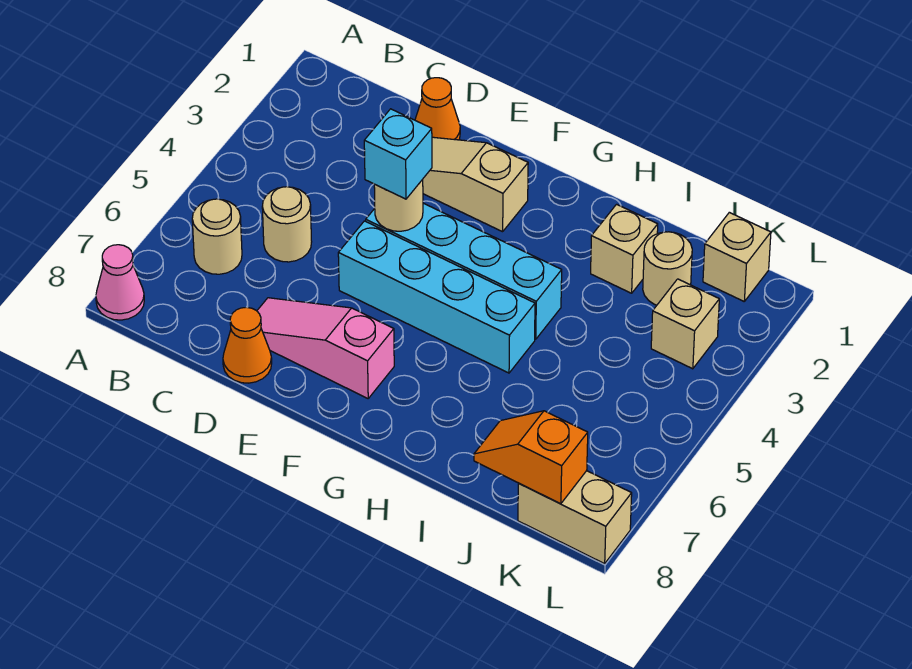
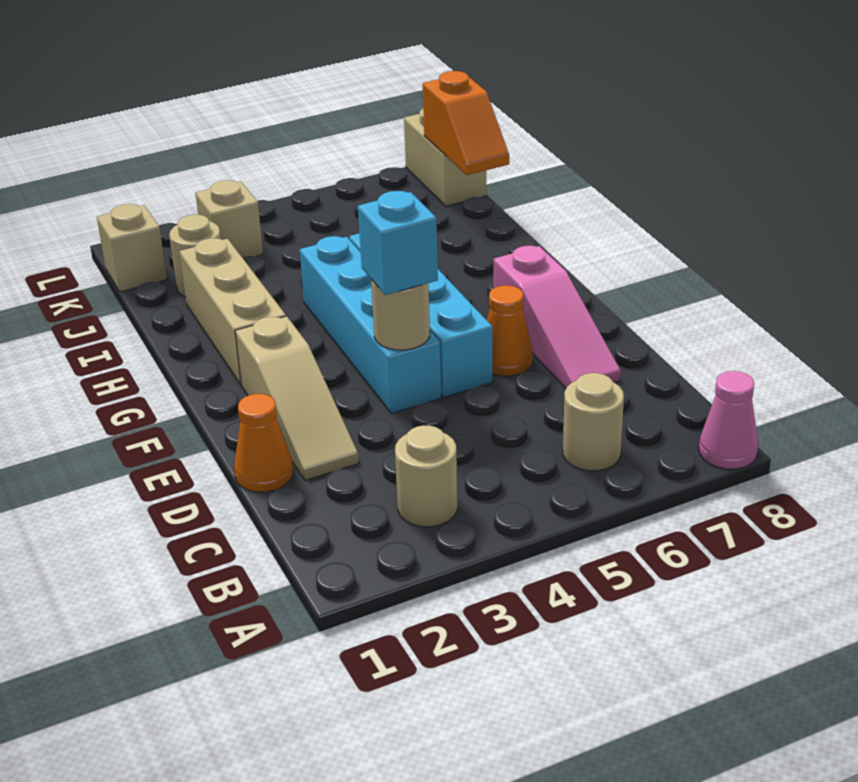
tan 1x1 round brick [262,187,312,262] -> tan 1x1 round brick moved to [395,425,457,527]
orange 1x1 cone [223,307,272,383] -> orange 1x1 cone moved to [487,285,533,376]
tan 1x1 brick [591,204,658,293] -> tan 1x3 brick [179,238,286,385]

